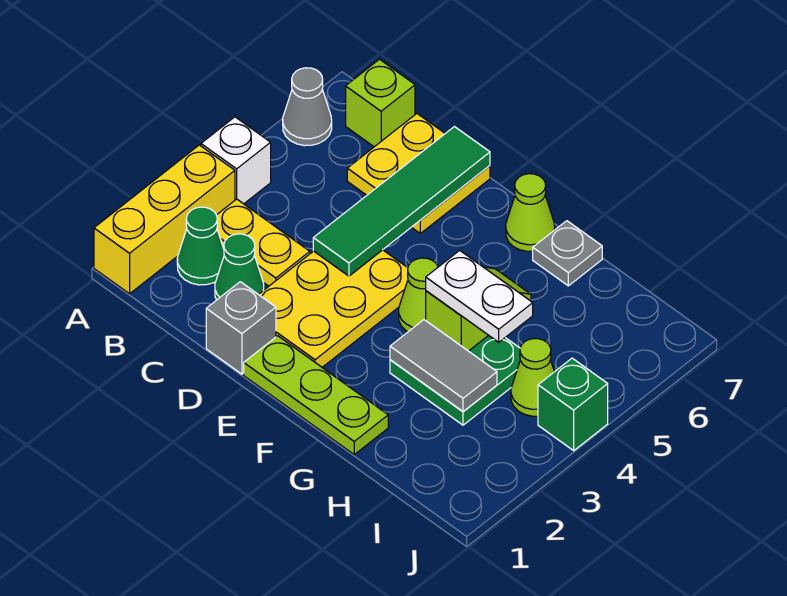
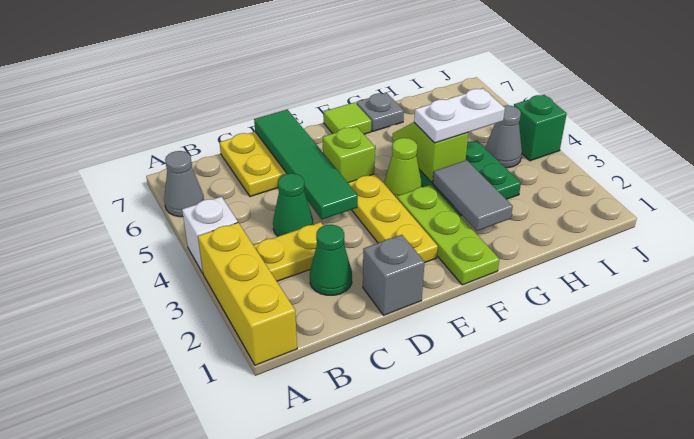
green 1x1 cone [177,207,224,285] -> green 1x1 cone moved to [273,173,313,236]
lime 1x1 brick [346,59,415,147] -> lime 1x1 brick moved to [323,126,375,183]
yellow 2x3 plate [258,250,408,367] -> yellow 1x3 plate [348,174,438,262]
lime 1x3 plate [244,336,388,454] -> lime 1x3 plate turned to [397,185,499,285]
lime 1x1 cone [506,174,555,251] -> lime 1x1 tile [324,102,371,134]
grey 1x2 tile [390,320,497,411] -> grey 1x2 tile turned to [433,160,513,231]
lime 1x1 cone [511,339,554,416] -> grey 1x1 cone [485,105,522,168]

